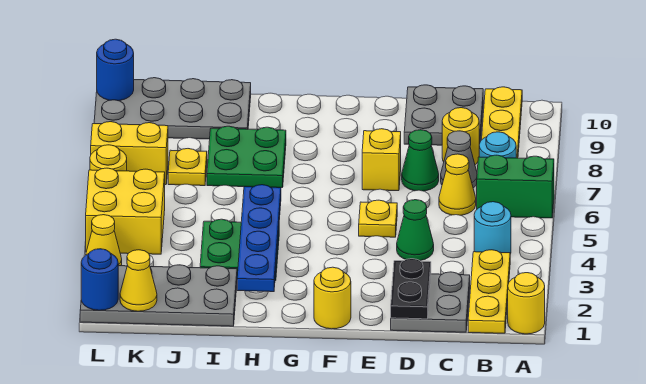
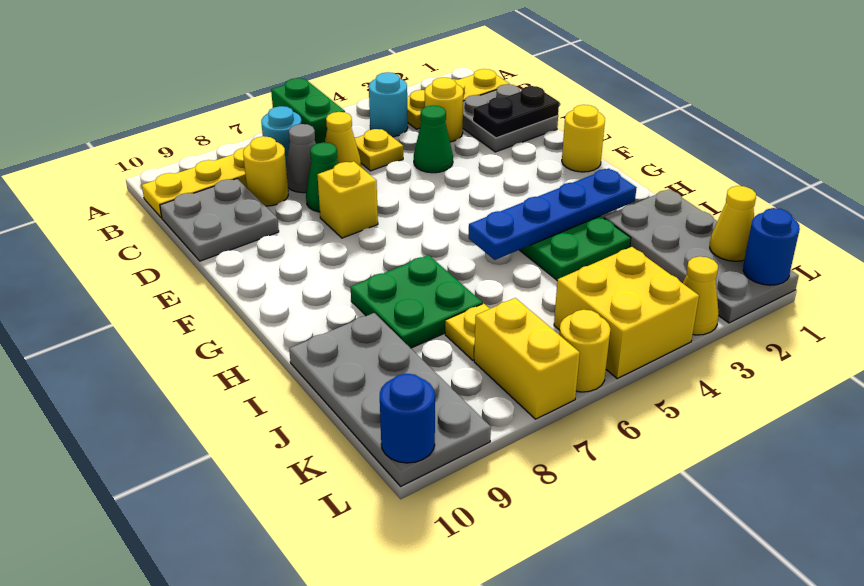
yellow 1x1 round brick [508,273,545,334] -> yellow 1x1 round brick moved to [425,77,463,142]
yellow 1x1 plate [359,200,397,237] -> yellow 1x1 plate moved to [355,129,403,171]

